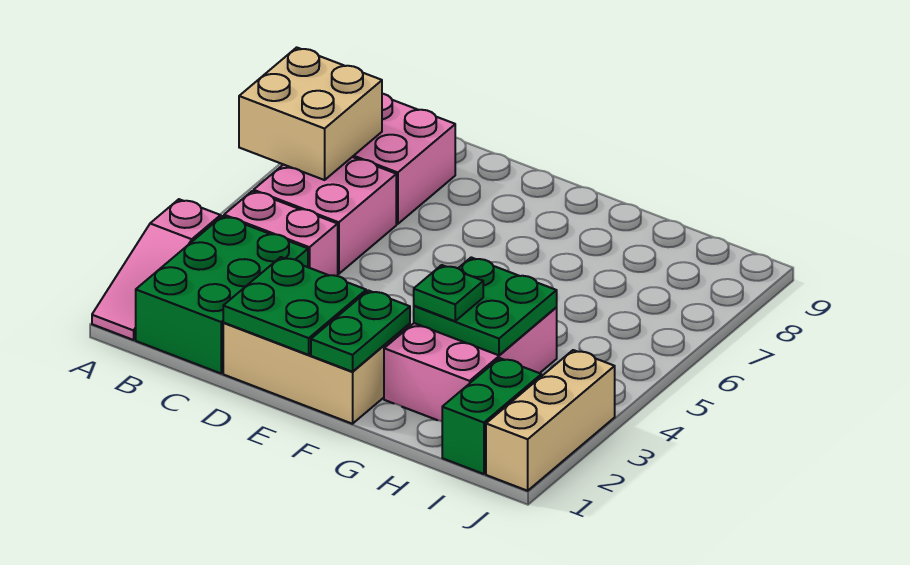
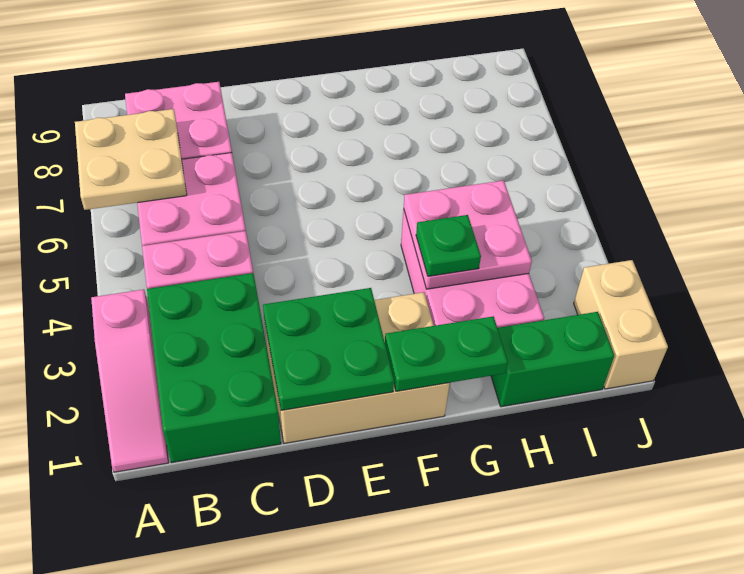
tan 2x2 brick [239,47,382,180] -> tan 2x2 plate [75,109,187,210]
green 1x2 plate [311,291,410,372] -> green 1x2 plate turned to [385,316,508,391]
green 2x2 plate [414,257,557,355] -> pink 2x2 plate [404,180,532,289]
green 1x2 brick [442,358,541,474] -> green 1x2 brick turned to [491,312,614,407]
tan 1x3 brick [486,350,615,491] -> tan 1x2 brick [574,260,668,389]

